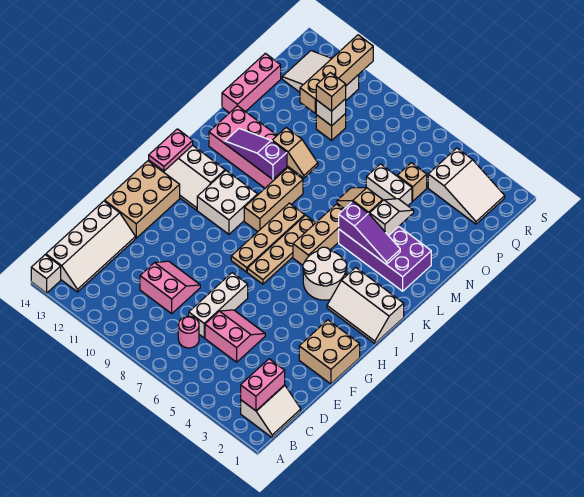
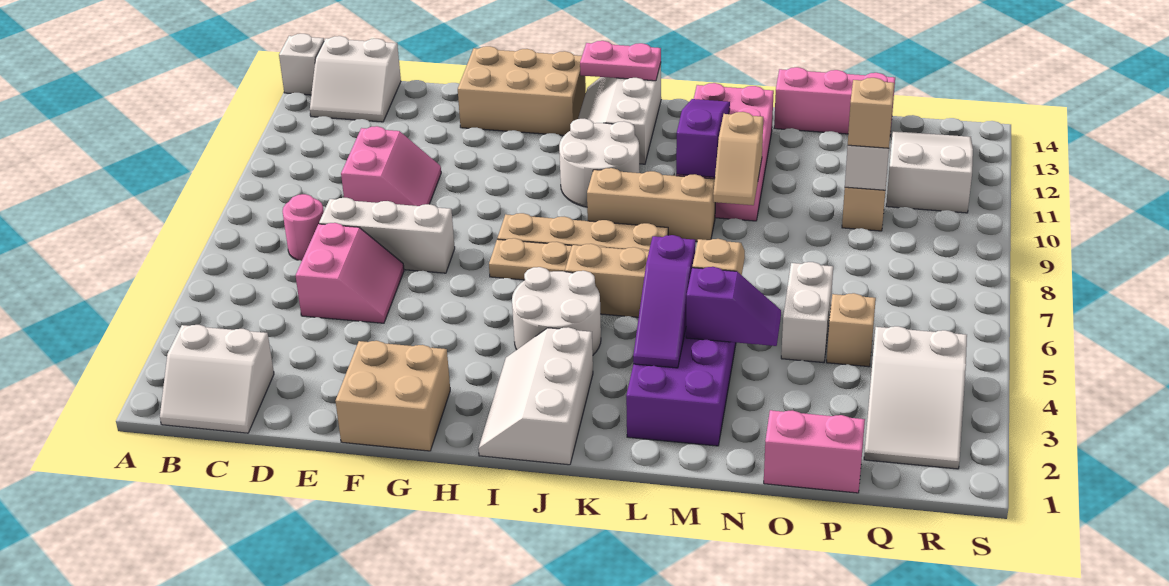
pink 1x2 brick [241,359,285,411] -> pink 1x2 brick moved to [764,410,865,493]
white 2x4 slope [46,201,136,292] -> white 2x2 slope [310,36,401,122]
white 2x2 brick [197,171,258,234] -> white 2x2 round brick [559,119,640,207]
white 1x2 slope [370,199,414,236] -> purple 1x2 slope [686,267,781,346]
tan 1x4 brick [300,35,373,114] -> none

